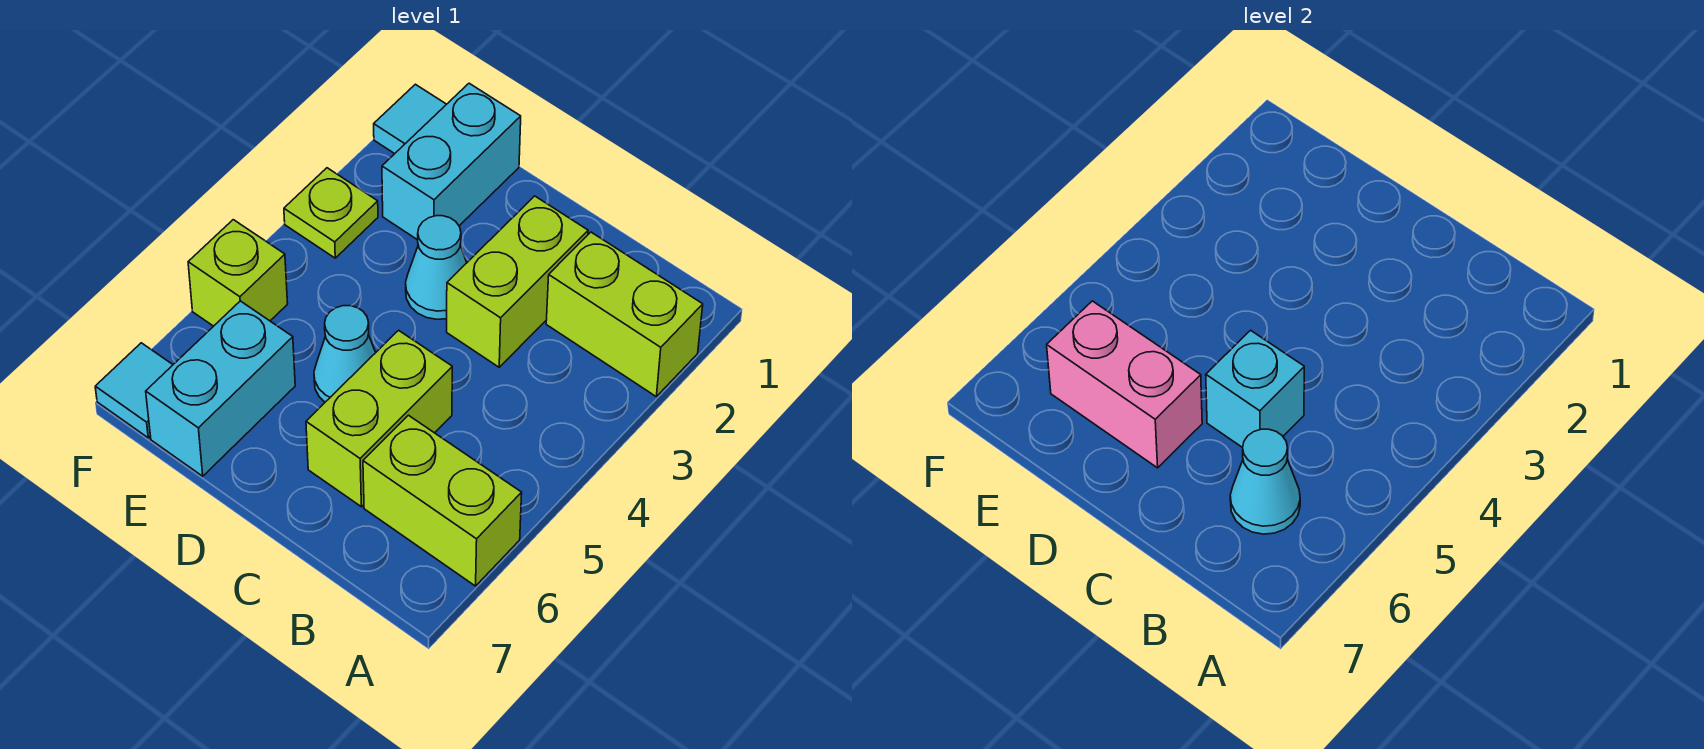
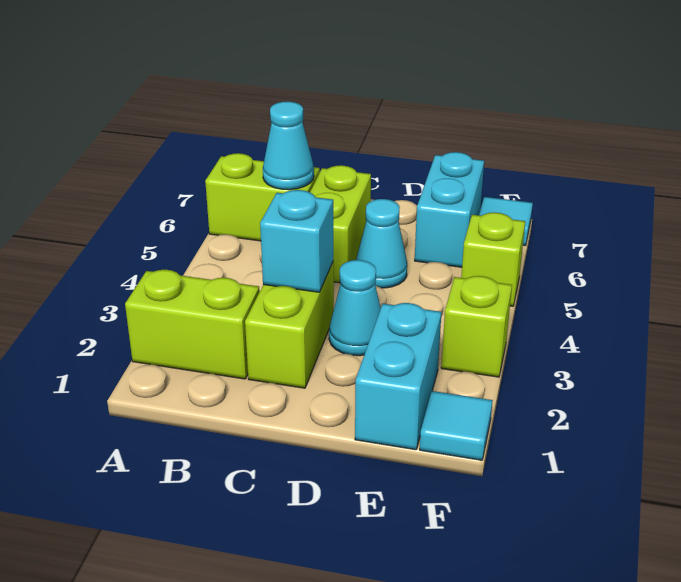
cyan 1x1 brick [1206,330,1304,448] -> cyan 1x1 brick moved to [260,190,333,292]
pink 1x2 brick [1047,301,1202,468] -> none
lime 1x1 plate [284,168,378,258] -> lime 1x1 brick [441,276,512,377]

